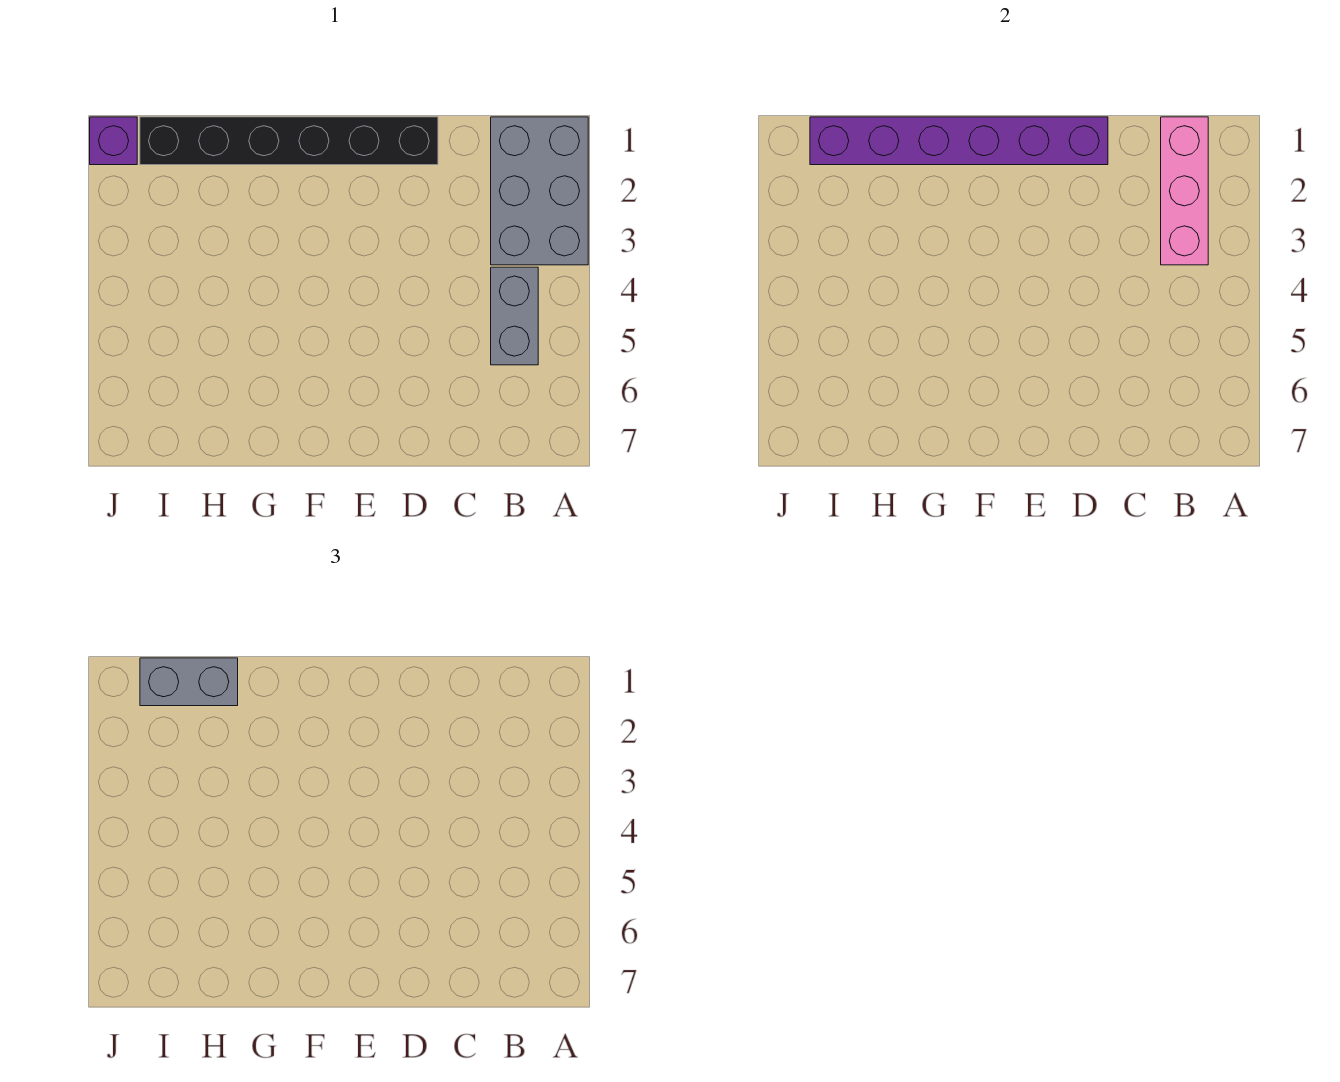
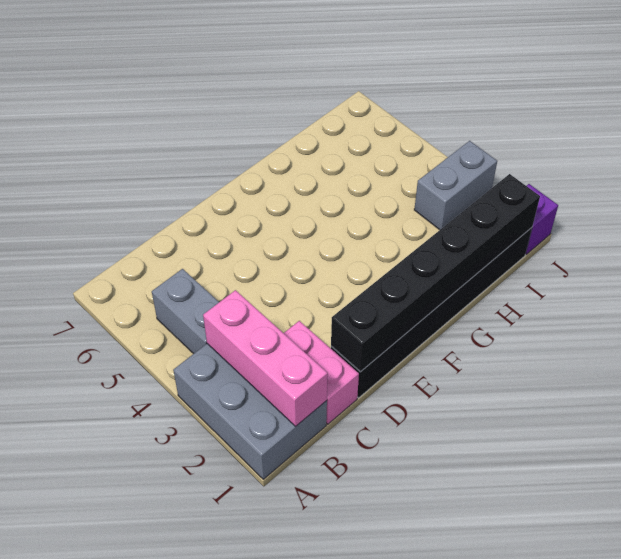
none -> pink 1x2 brick [284,321,359,424]
purple 1x6 brick [810,117,1108,165] -> black 1x6 brick [331,174,540,372]
grey 1x2 brick [140,658,238,706] -> grey 1x2 brick moved to [414,141,497,230]

